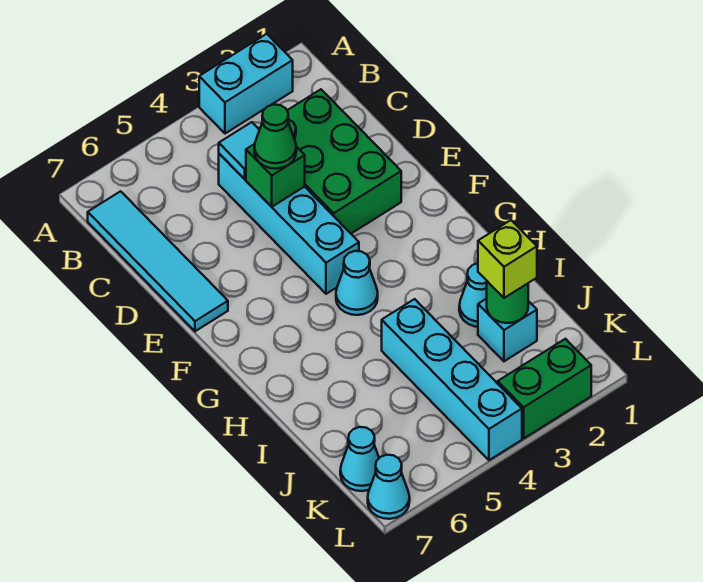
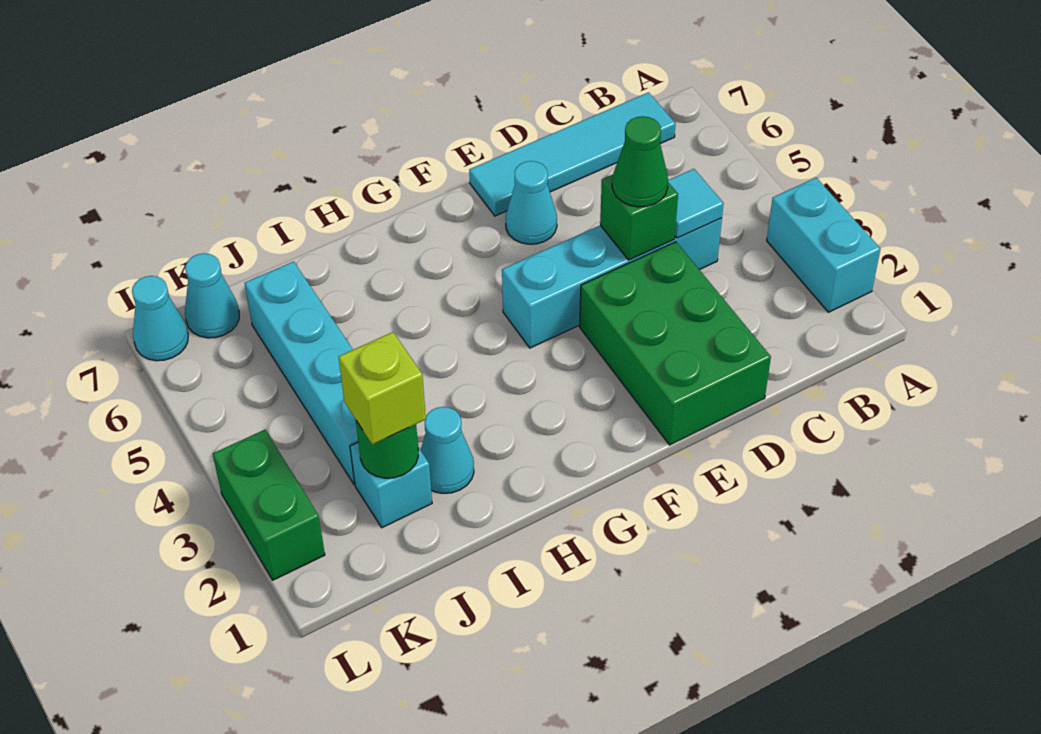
green 2x3 brick [258,89,401,233] -> green 2x3 brick turned to [580,242,771,445]
cyan 1x1 cone [336,251,378,315] -> cyan 1x1 cone moved to [506,161,557,244]
cyan 1x4 brick [382,299,522,460] -> cyan 1x4 brick turned to [245,262,358,484]

